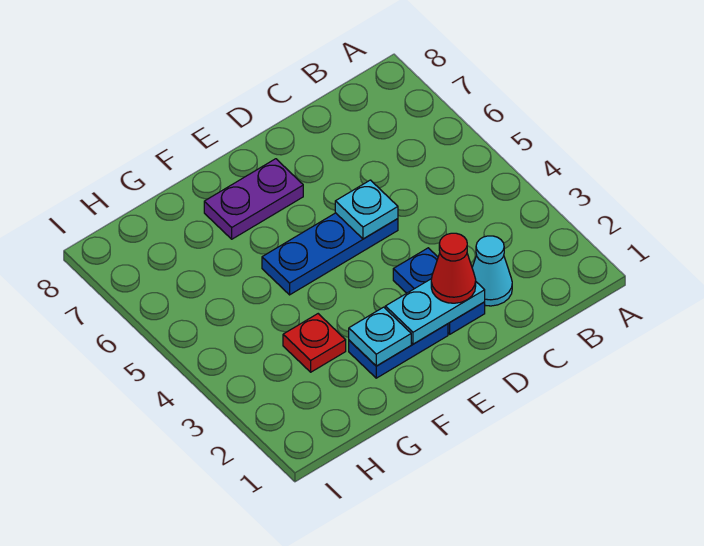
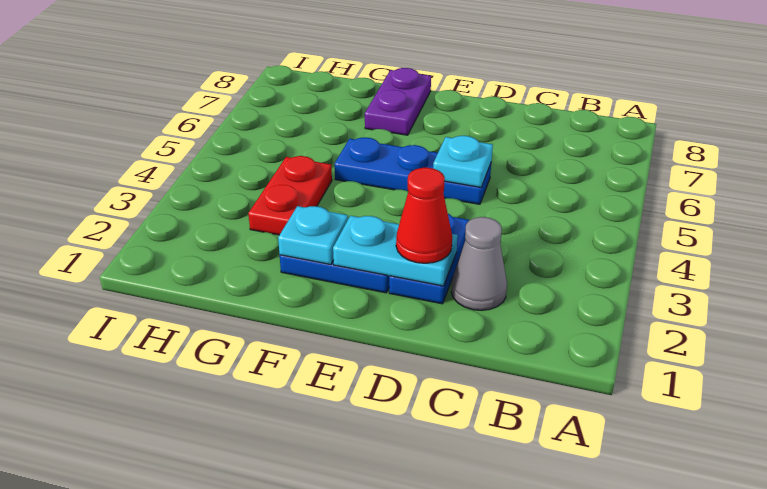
cyan 1x1 cone [472,236,512,306] -> grey 1x1 cone [451,217,507,310]
purple 1x2 plate [204,159,303,239] -> purple 1x2 plate turned to [365,68,431,135]
red 1x1 plate [283,314,346,372] -> red 1x2 plate [248,156,332,235]

